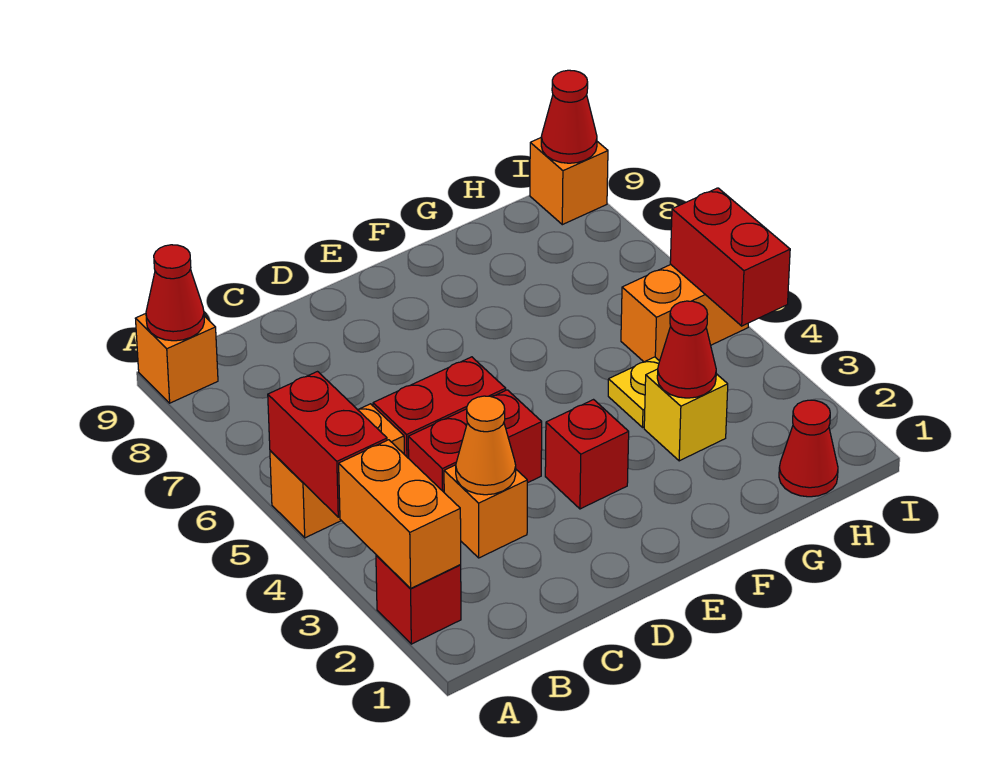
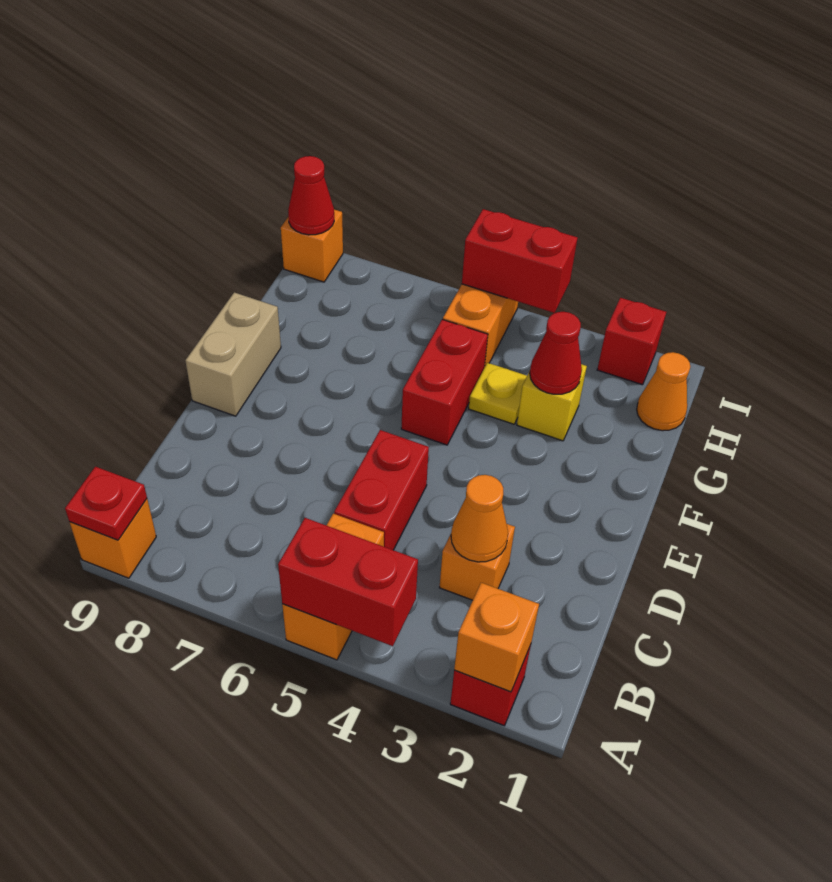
orange 1x2 brick [339,440,461,589] -> orange 1x1 brick [454,583,539,692]
red 1x1 cone [146,245,204,341] -> red 1x1 plate [65,467,147,540]
red 1x2 brick [408,390,542,492] -> red 1x2 brick moved to [401,319,488,445]
red 1x1 brick [545,400,629,509] -> red 1x1 brick moved to [597,298,666,385]
none -> tan 1x2 brick [185,292,281,416]
red 1x1 cone [779,400,838,497] -> orange 1x1 cone [637,352,690,431]

